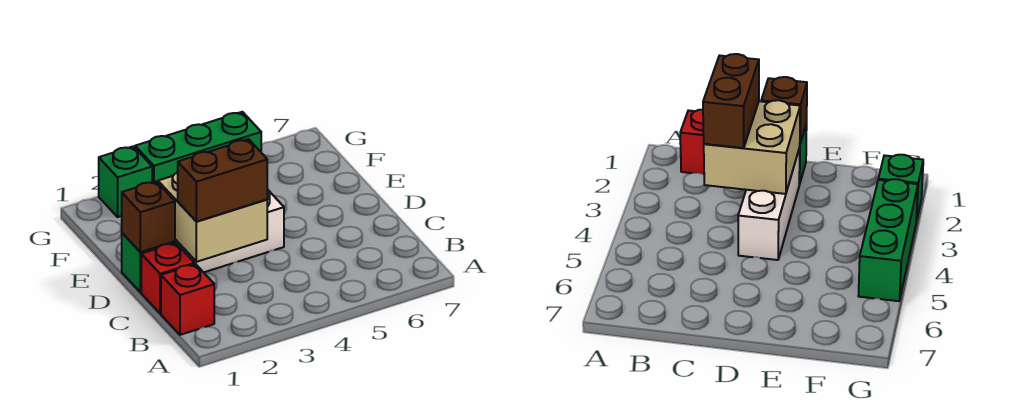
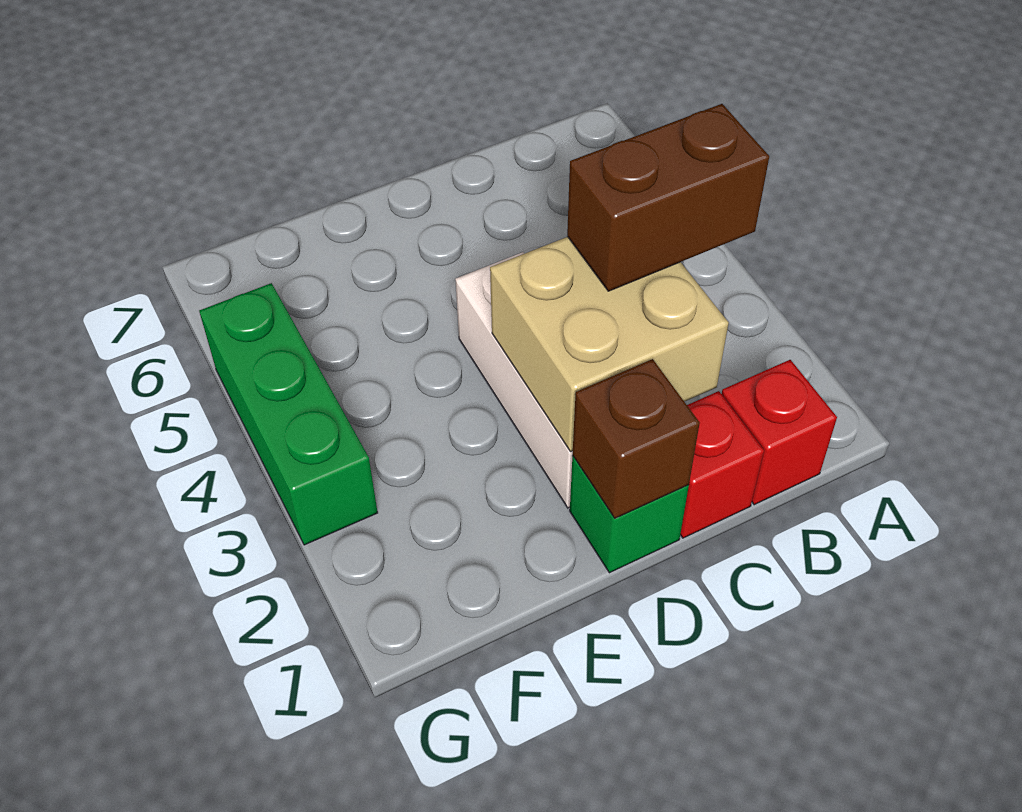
brown 1x2 brick [178,139,267,222] -> brown 1x2 brick turned to [567,104,769,291]
green 1x1 brick [99,146,152,217] -> none

